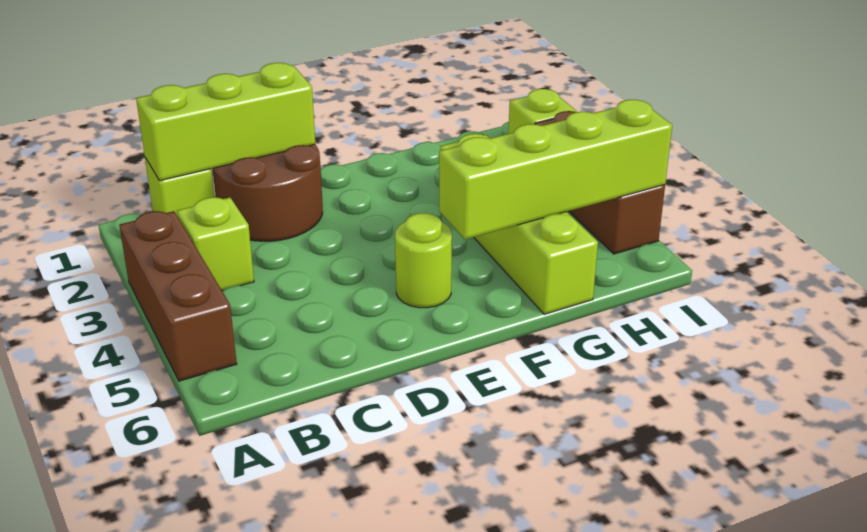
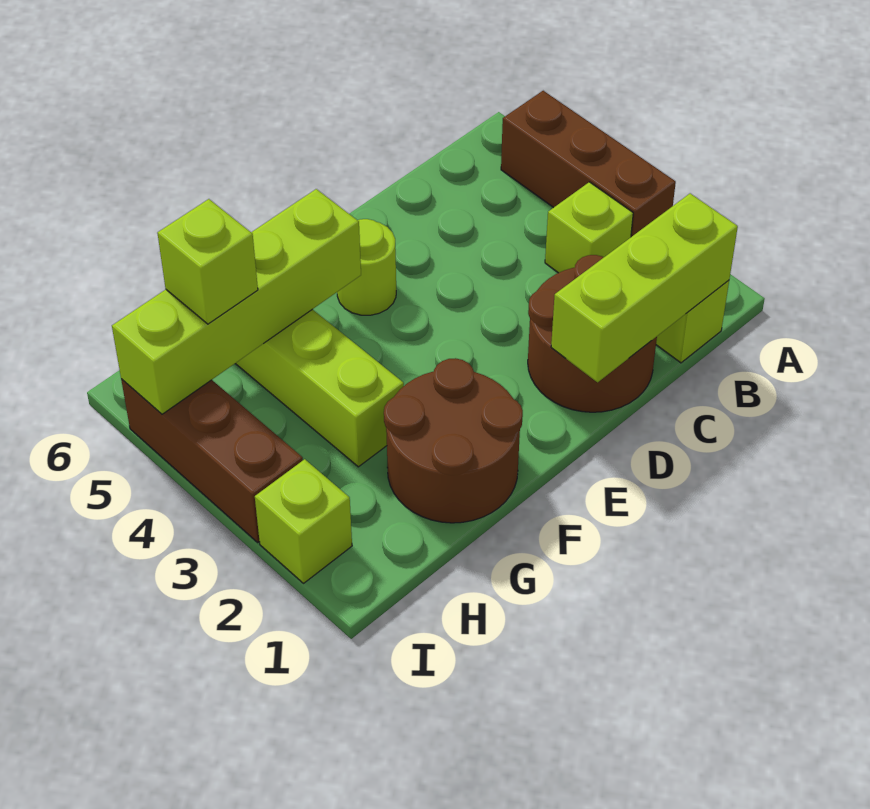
none -> brown 2x2 round brick [384,358,523,523]
none -> lime 1x1 brick [157,199,258,324]

